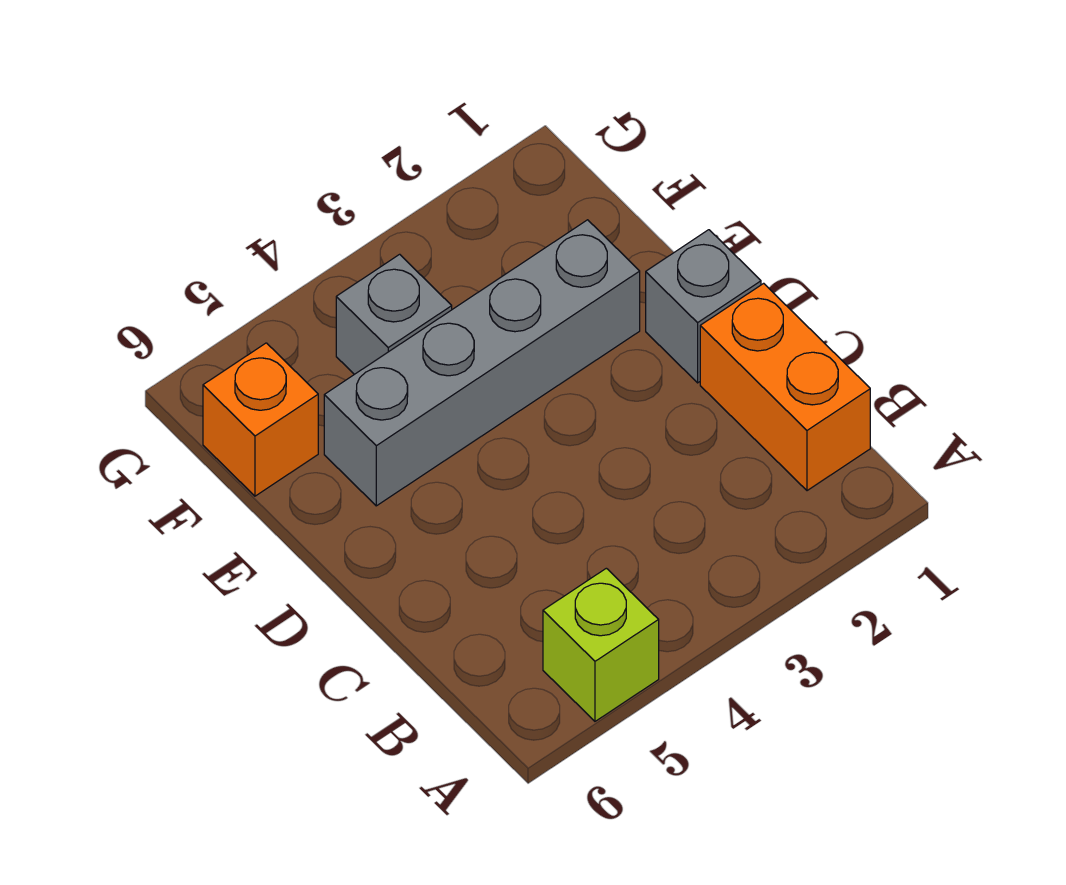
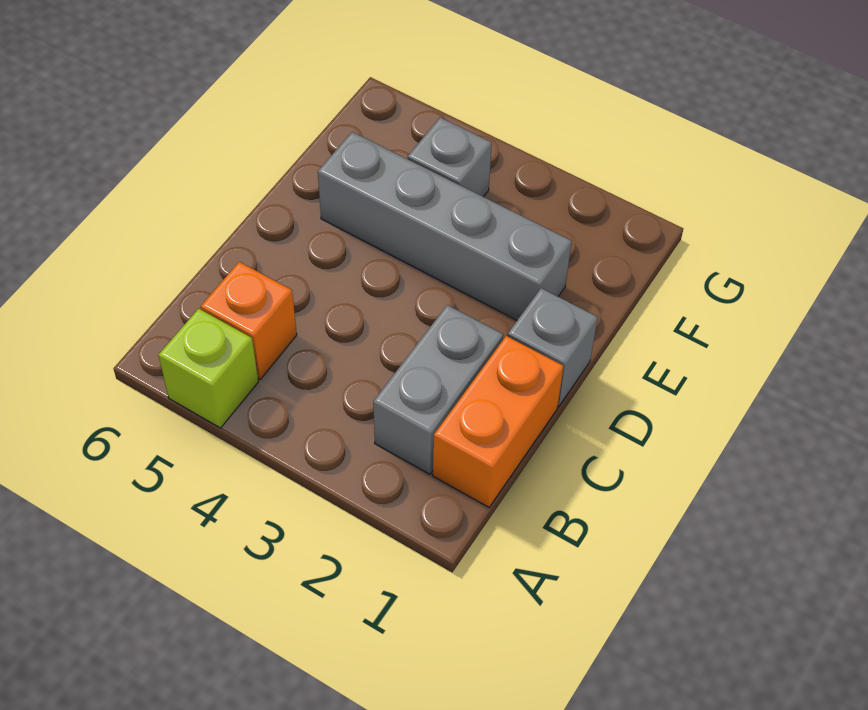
none -> grey 1x2 brick [373,305,503,474]
orange 1x1 brick [203,343,318,496] -> orange 1x1 brick moved to [201,262,297,379]

